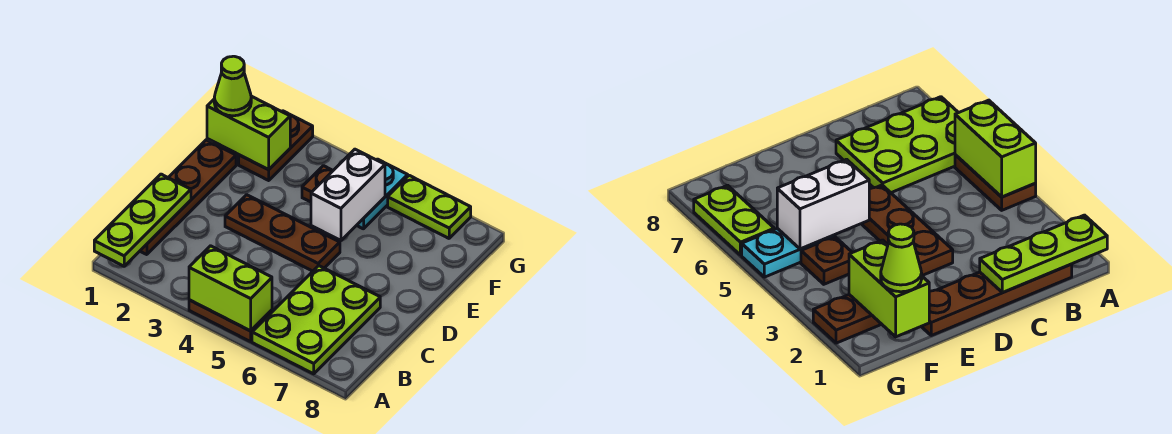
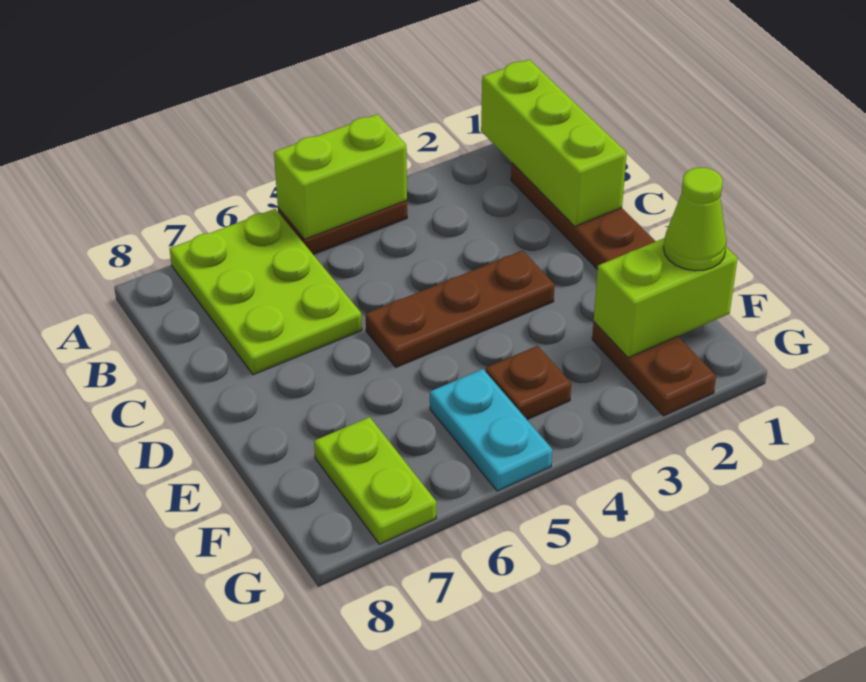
lime 1x3 plate [94,174,191,266] -> lime 1x3 brick [481,59,627,226]
white 1x2 brick [311,149,385,241] -> none
lime 1x2 plate [388,175,471,238] -> lime 1x2 plate turned to [314,417,436,544]

